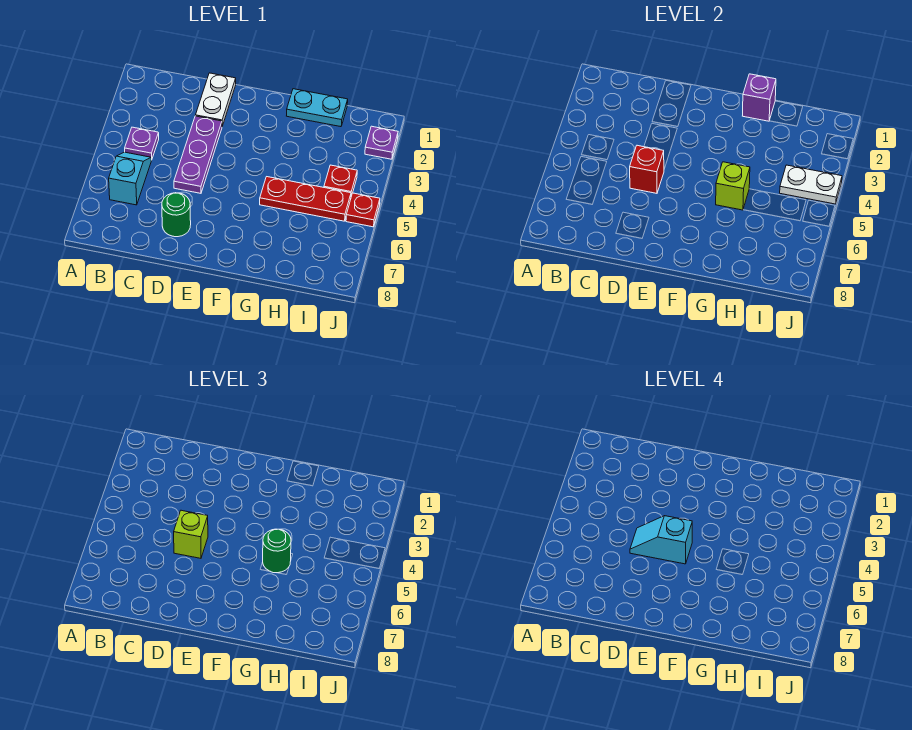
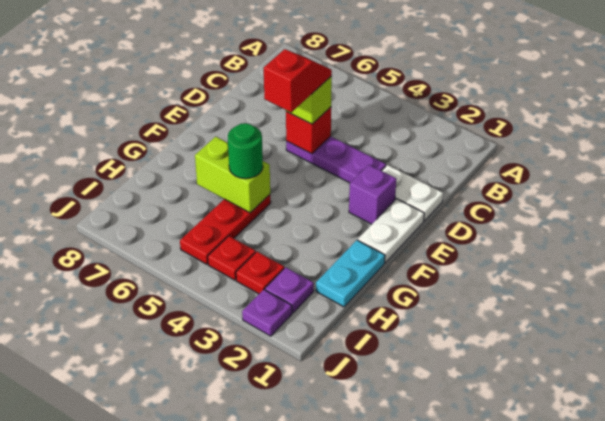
purple 1x1 plate [125,127,159,160] -> purple 1x1 plate moved to [265,267,314,313]
cyan 1x2 slope [109,152,151,205] -> none
cyan 1x2 slope [630,516,692,564] -> red 1x2 slope [264,49,332,112]
green 1x1 round brick [162,193,191,237] -> none
purple 1x1 brick [743,74,776,121] -> purple 1x1 brick moved to [349,165,396,224]
lime 1x1 brick [716,162,750,210] -> lime 1x2 brick [195,137,270,213]
white 1x2 plate [780,165,842,204] -> white 1x2 plate moved to [358,199,424,263]
red 1x1 plate [346,193,380,227] -> red 1x1 plate moved to [236,252,284,294]

